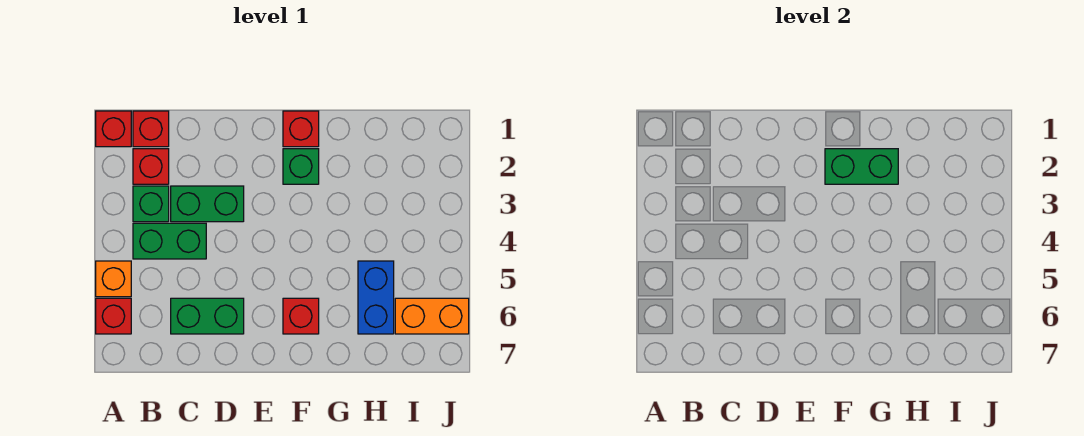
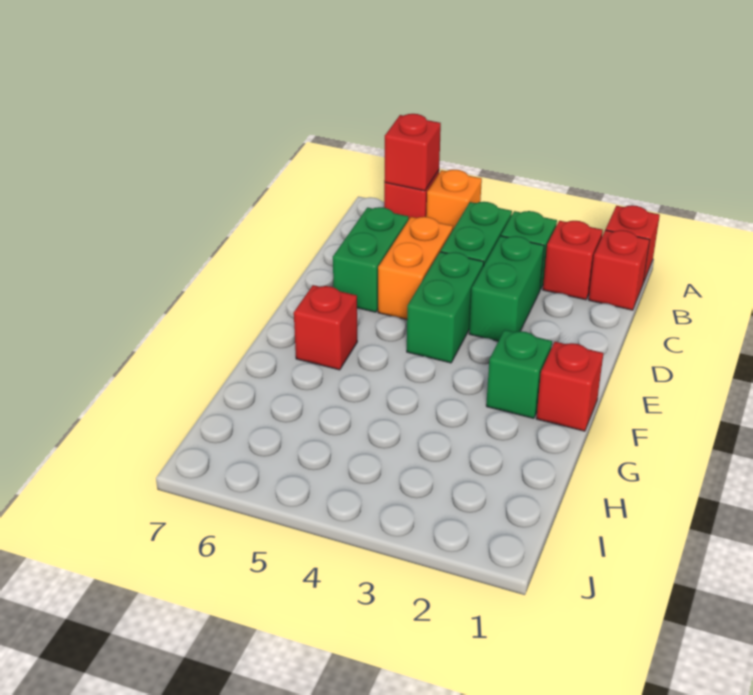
none -> red 1x1 brick [384,114,441,191]
green 1x2 brick [825,149,898,184] -> green 1x2 brick moved to [407,252,484,363]
blue 1x2 brick [358,261,394,334] -> none
orange 1x2 brick [395,298,469,334] -> orange 1x2 brick moved to [378,217,453,320]

